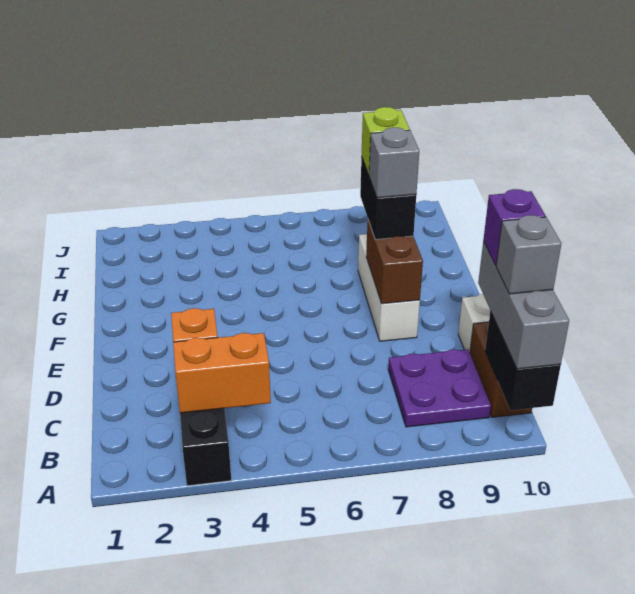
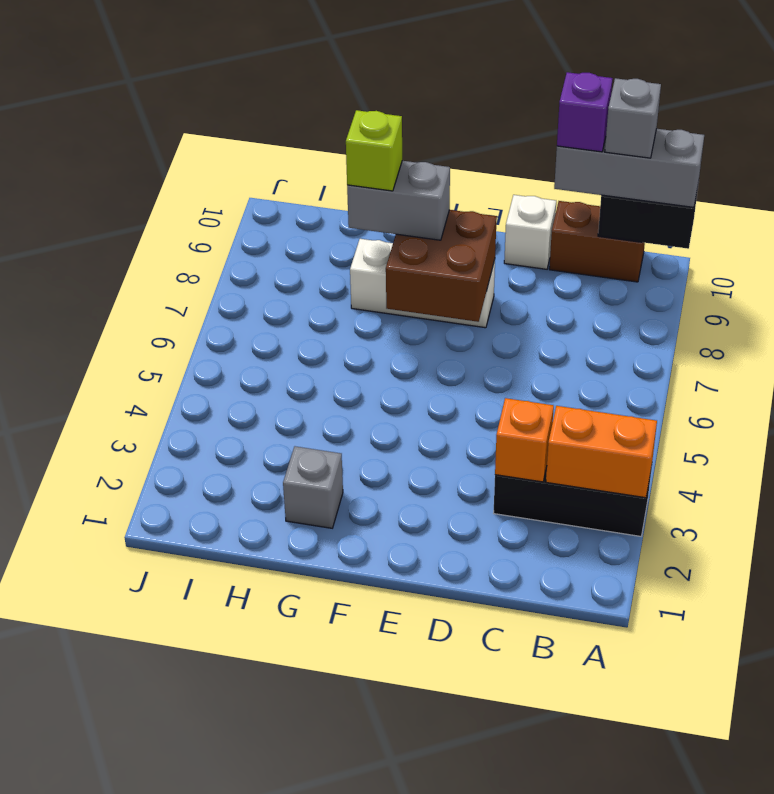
orange 1x2 brick [173,333,271,413] -> orange 1x2 brick turned to [546,406,657,498]
purple 2x2 plate [388,349,491,427] -> none
brown 1x2 brick [366,221,423,304] -> brown 2x2 brick [386,210,497,322]
black 1x2 brick [360,156,416,240] -> grey 1x2 brick [347,161,450,240]
grey 1x1 brick [369,127,419,198] -> grey 1x1 brick moved to [283,446,343,528]

